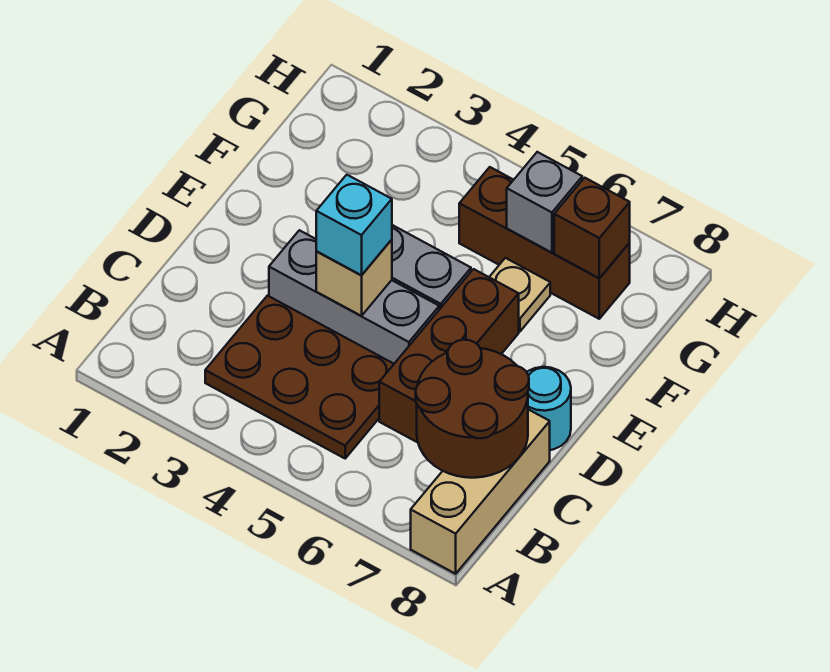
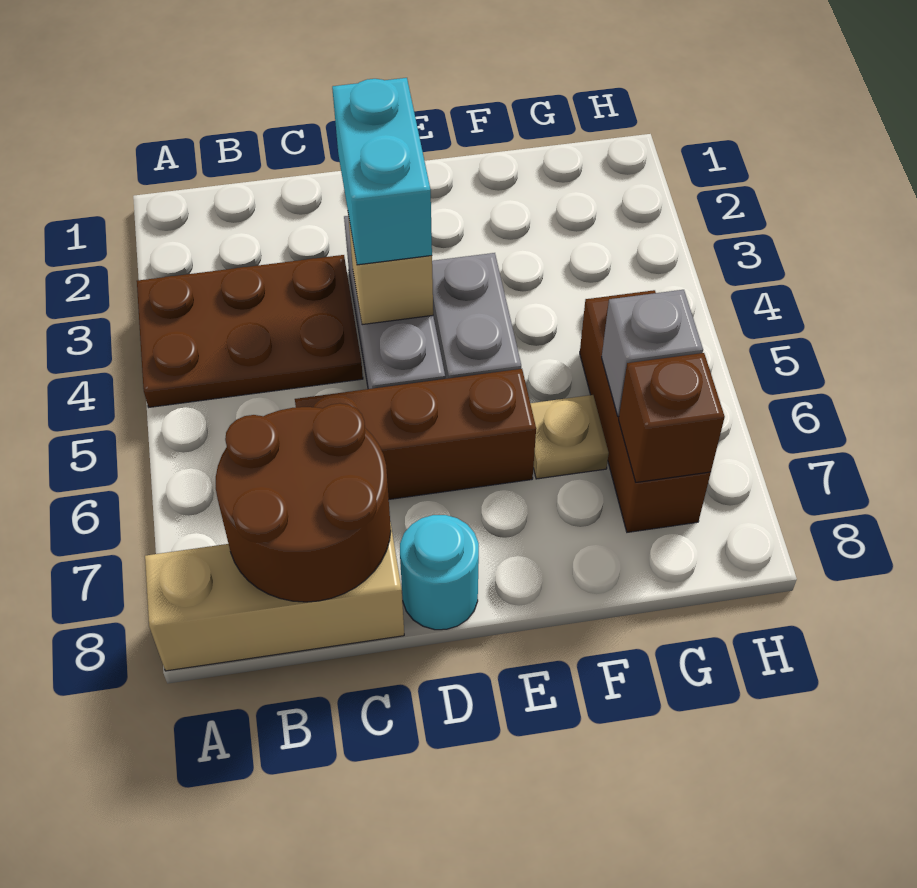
brown 2x3 plate [205,296,394,458] -> brown 2x3 plate turned to [137,255,363,407]
cyan 1x1 brick [316,175,392,275] -> cyan 1x2 brick [332,78,432,265]

